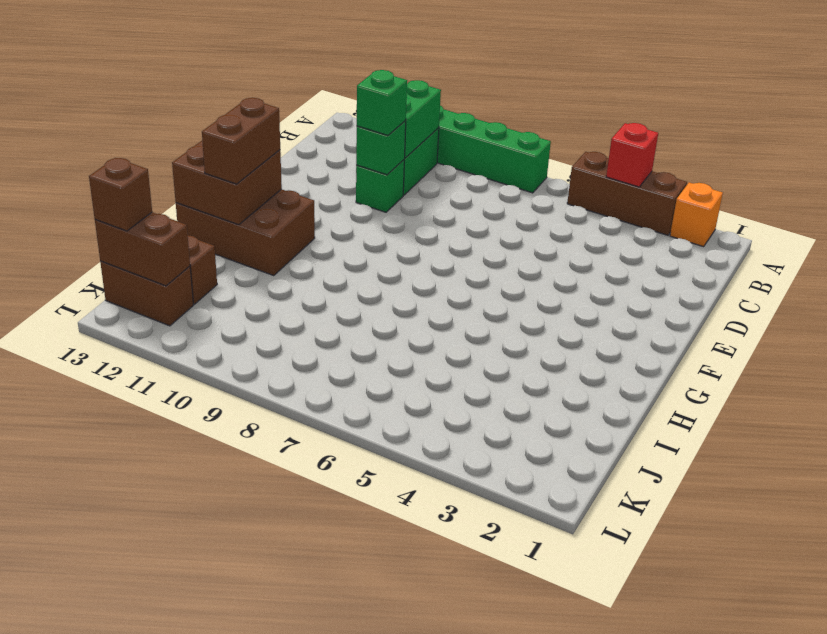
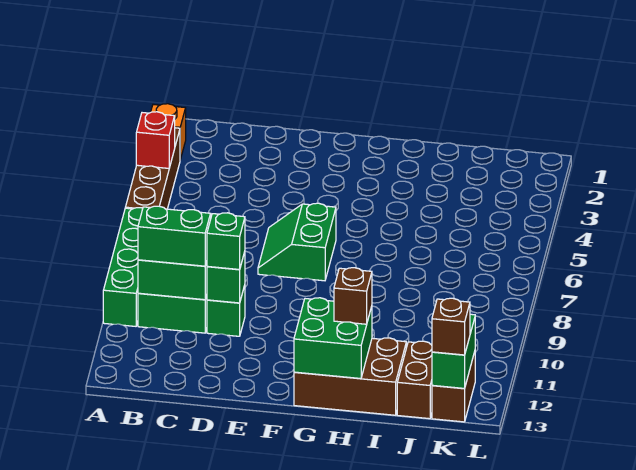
brown 1x3 brick [567,152,687,235] -> brown 1x4 brick [125,128,180,209]
none -> green 1x2 brick [138,206,211,266]
none -> green 2x2 slope [258,203,336,281]
brown 2x3 brick [176,189,315,276] -> brown 2x3 brick turned to [294,338,406,415]
brown 2x2 brick [172,141,282,225] -> green 2x2 brick [294,298,372,379]
brown 1x2 brick [202,98,280,184] -> brown 1x1 brick [334,268,372,324]
brown 1x2 brick [95,212,190,286] -> green 1x2 brick [432,314,475,388]

